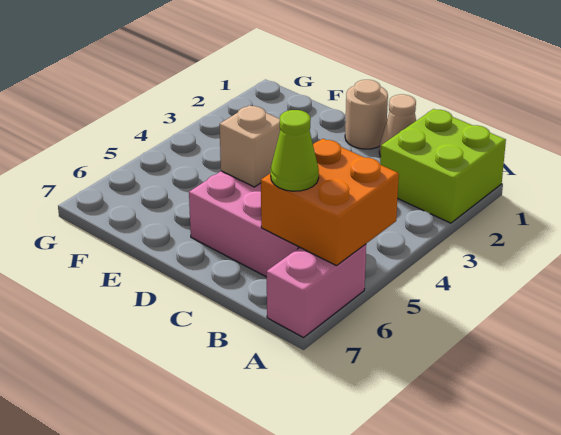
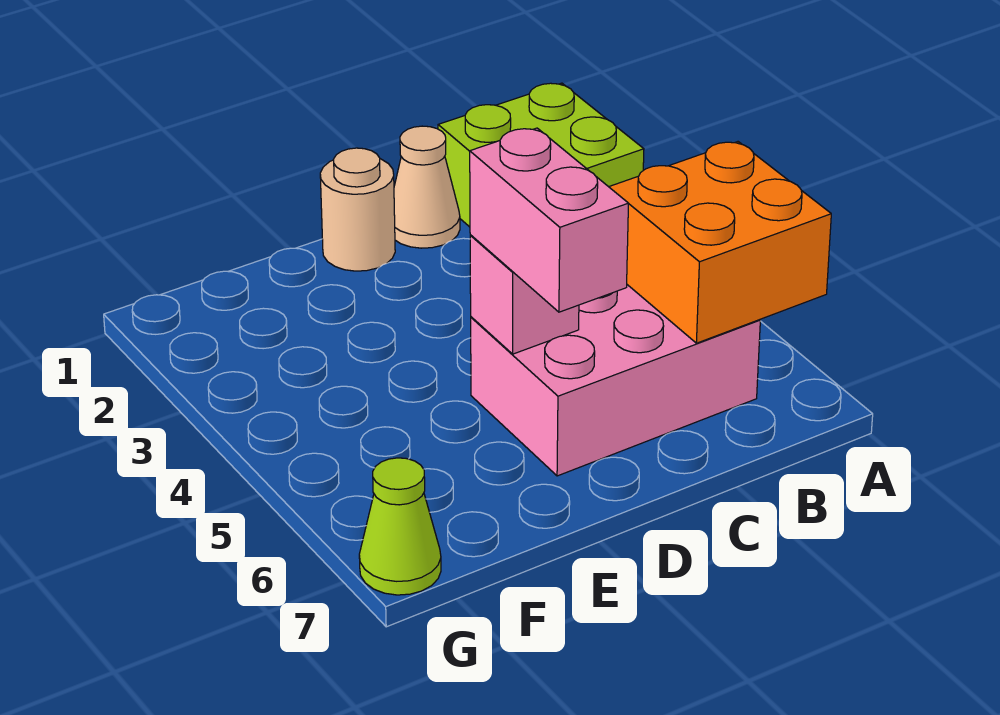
pink 1x2 brick [267,244,366,337] -> pink 1x2 brick moved to [470,128,628,312]
lime 1x1 cone [271,110,319,191] -> lime 1x1 cone moved to [359,458,441,595]
tan 1x1 brick [220,105,280,187] -> pink 1x1 brick [470,235,579,354]

